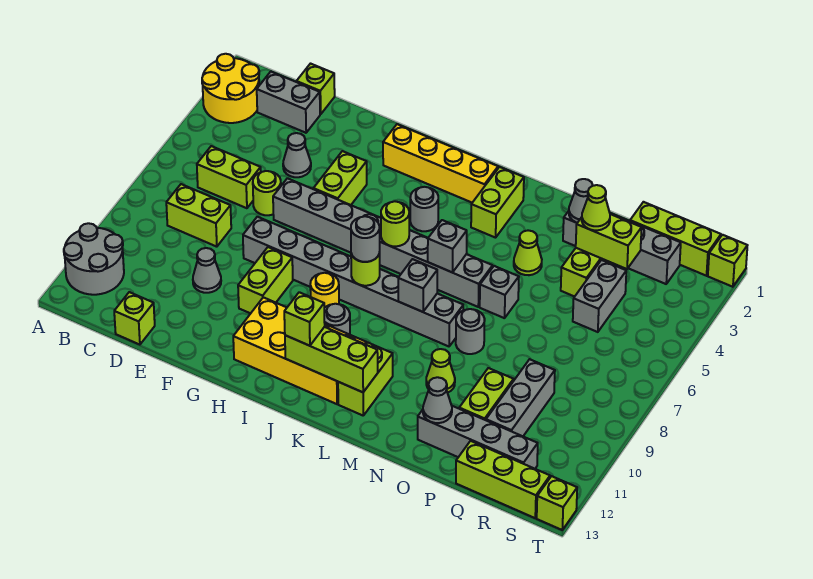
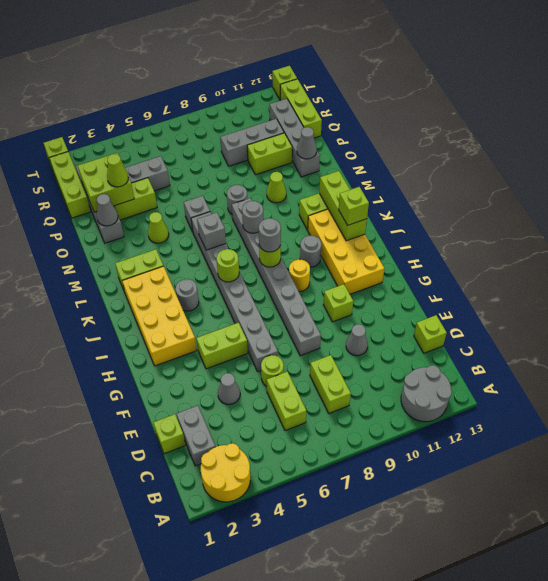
lime 1x2 brick [238,247,293,313] -> lime 1x1 brick [323,284,353,322]
yellow 1x4 brick [383,124,498,203] -> yellow 2x4 brick [122,266,197,366]
grey 1x1 brick [398,259,437,312] -> grey 1x1 round brick [242,201,263,233]
lime 1x2 brick [576,214,642,269] -> lime 2x2 brick [78,153,134,212]

